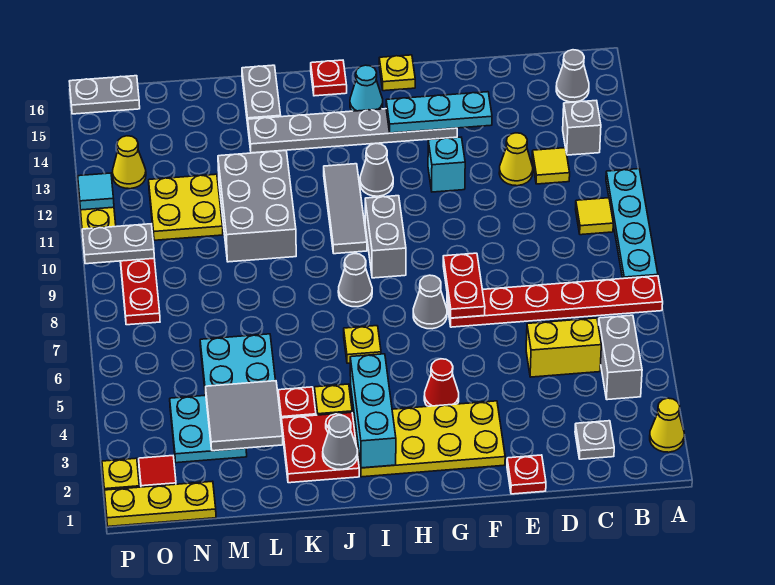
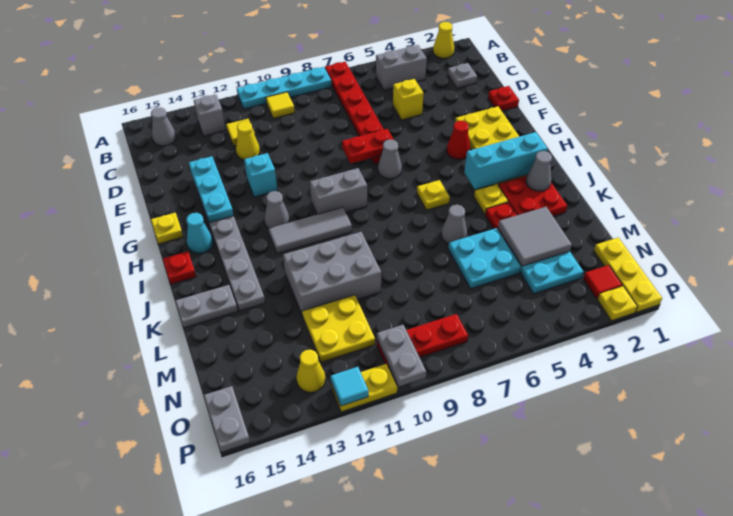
yellow 1x2 brick [526,318,601,377] -> yellow 1x1 brick [393,79,424,120]
grey 1x1 cone [338,254,372,307] -> grey 1x1 cone moved to [441,205,467,244]

